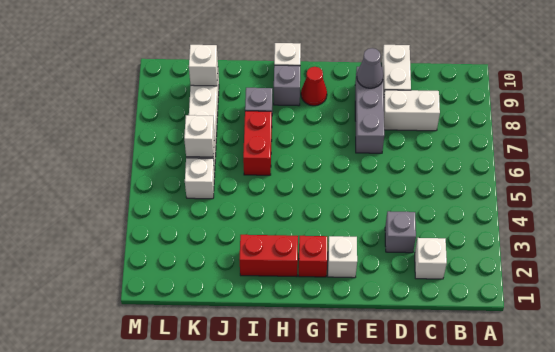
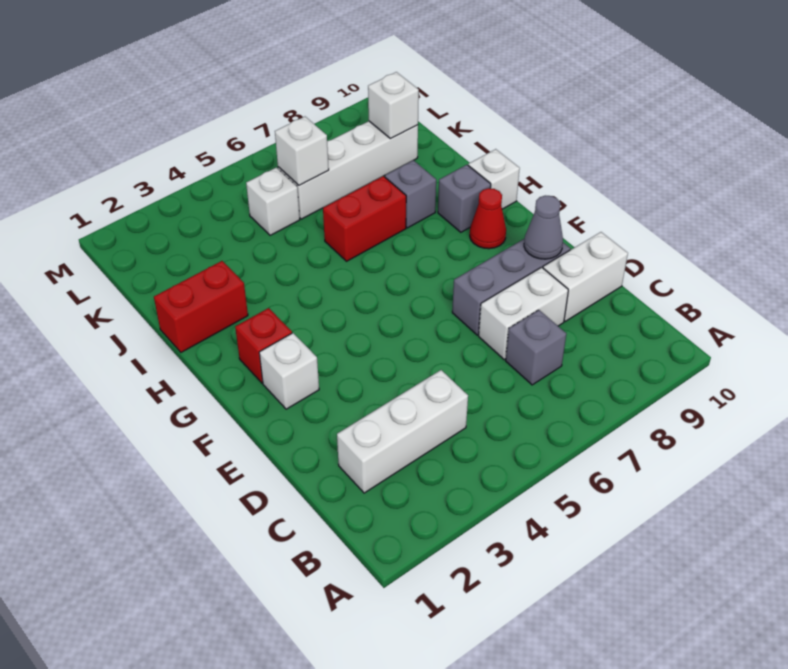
white 1x1 brick [415,238,447,279] -> white 1x3 brick [337,370,468,493]
white 1x2 brick [384,90,440,131] -> white 1x2 brick turned to [479,267,568,359]
grey 1x1 brick [385,211,416,253] -> grey 1x1 brick moved to [506,310,566,385]
red 1x2 brick [239,235,298,277] -> red 1x2 brick turned to [154,261,248,352]

